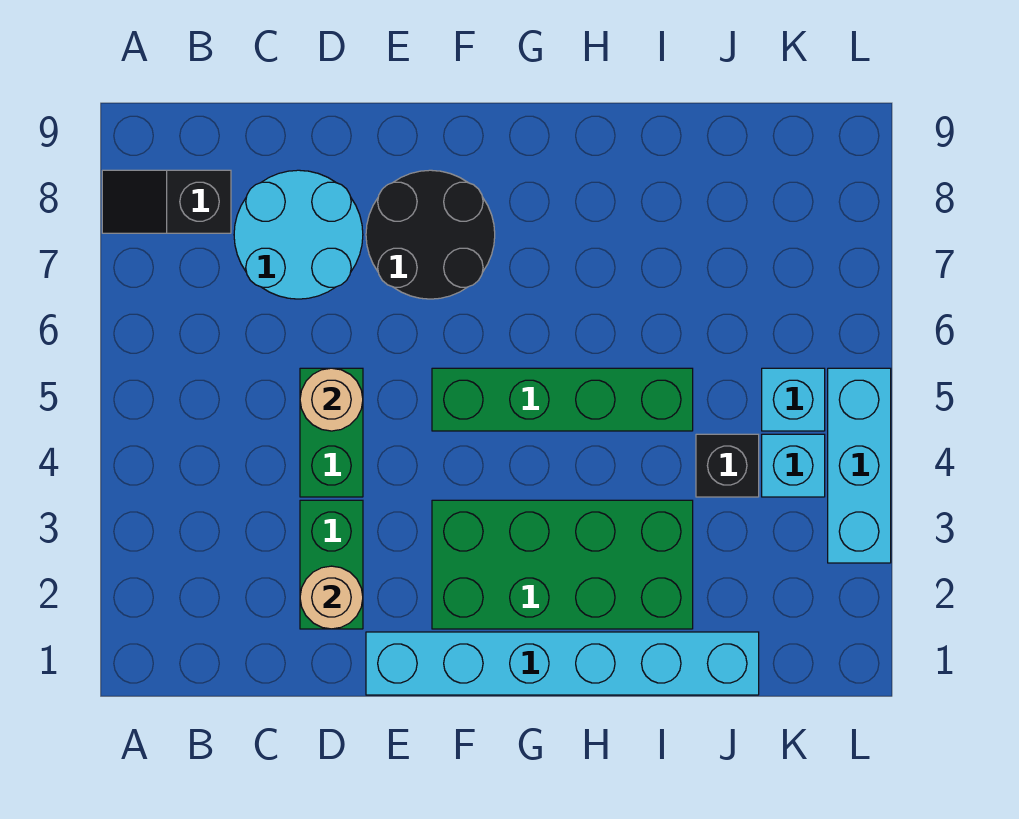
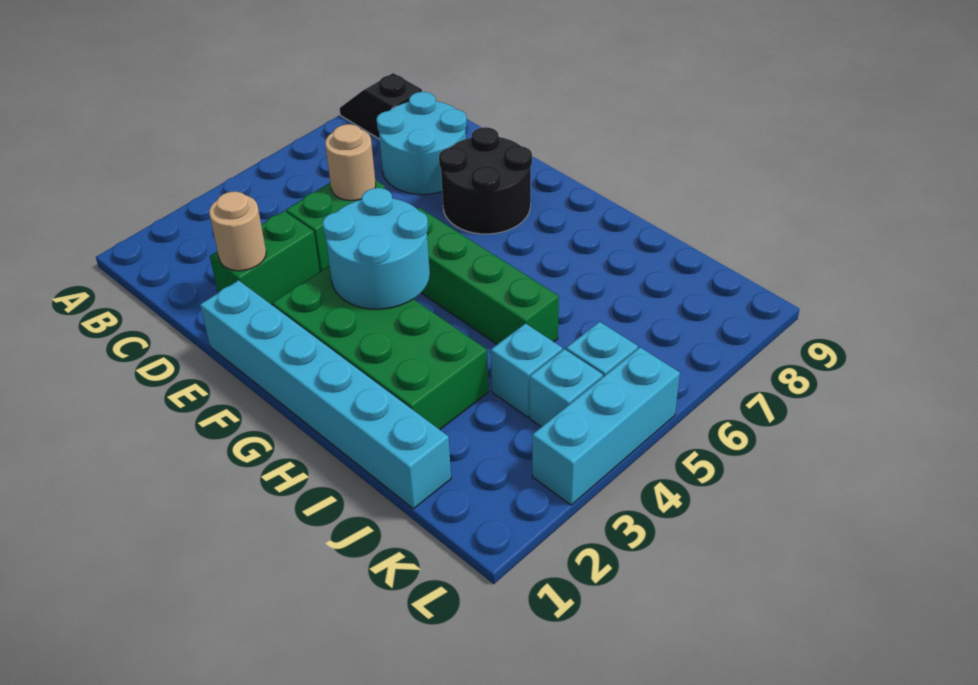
none -> cyan 2x2 round brick [323,188,430,309]
black 1x1 brick [696,434,759,497] -> cyan 1x1 brick [491,323,563,417]

